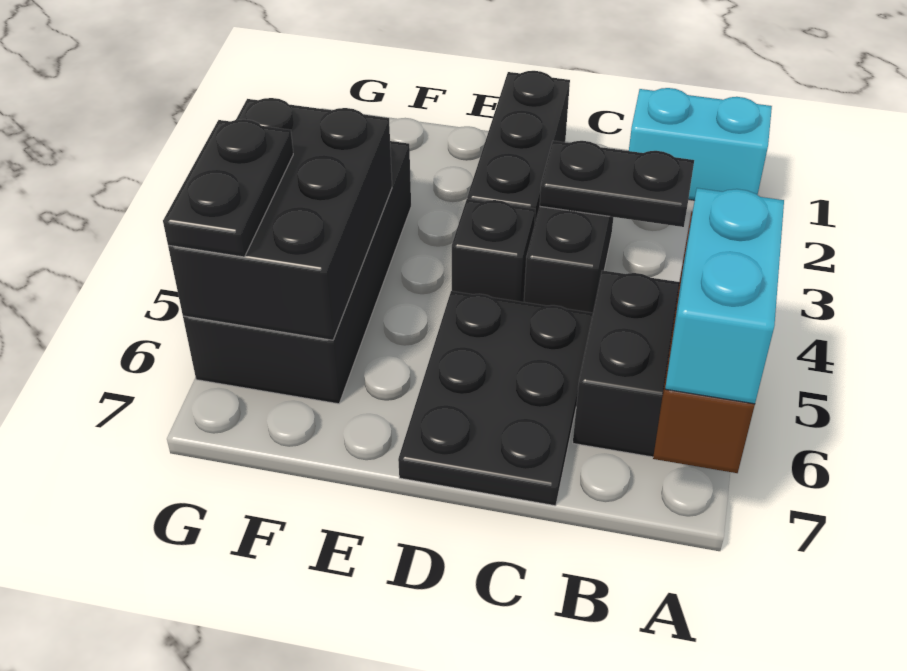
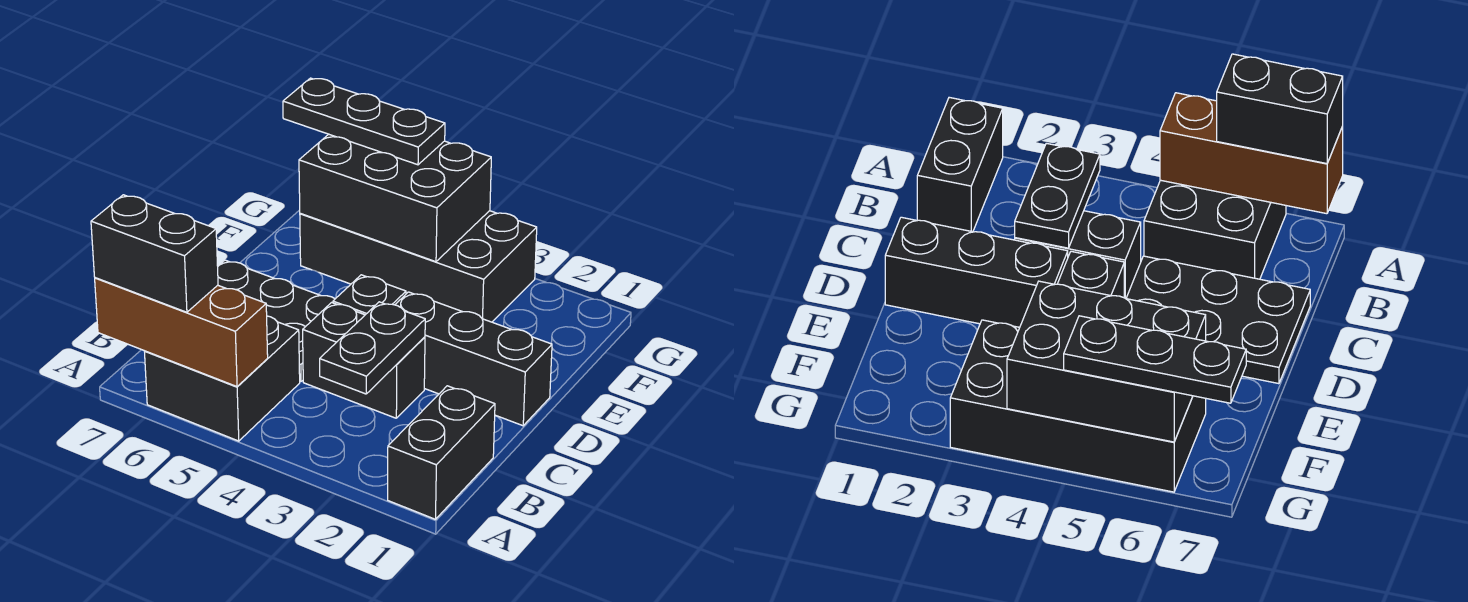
cyan 1x2 brick [629,88,772,200] -> black 1x2 brick [388,386,495,519]
cyan 1x2 brick [665,188,784,404] -> black 1x2 brick [91,195,218,312]
black 1x2 plate [163,119,293,257] -> black 1x3 plate [283,78,445,165]

